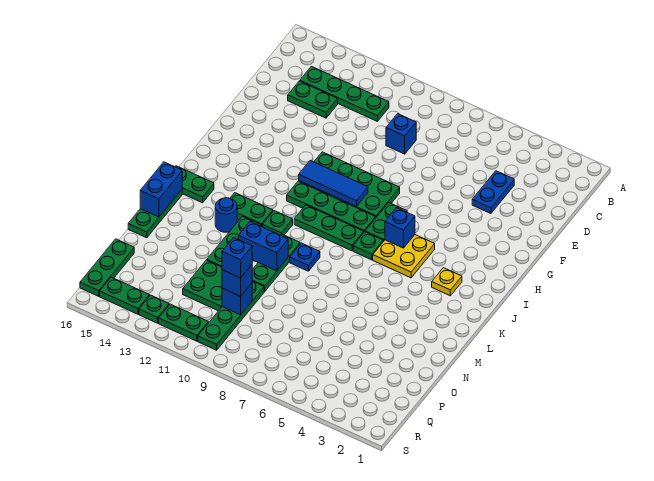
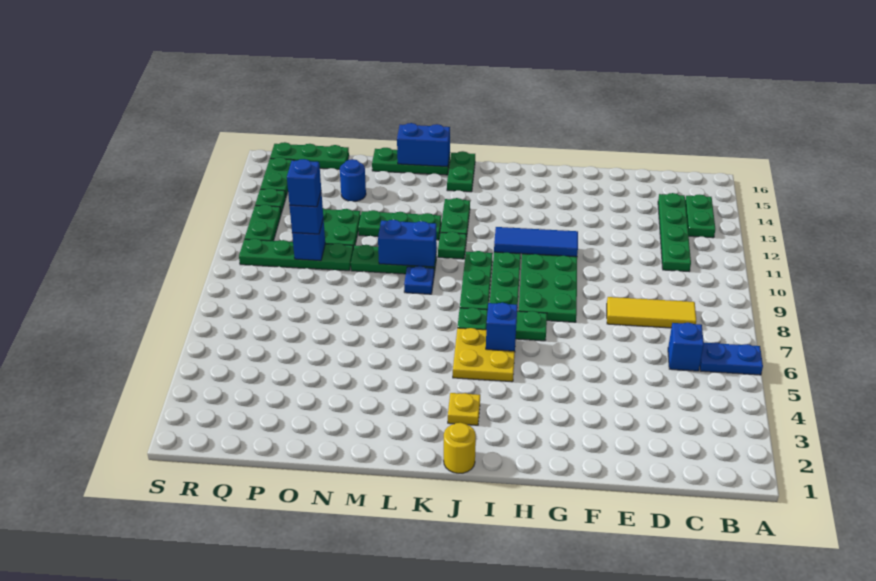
none -> yellow 1x3 tile [607,297,696,328]
blue 1x2 plate [472,171,514,214] -> blue 1x2 plate moved to [700,342,763,375]
blue 1x1 brick [386,114,416,154] -> blue 1x1 brick moved to [668,323,704,371]
green 1x2 plate [288,81,338,118] -> green 1x2 plate moved to [685,195,715,238]
blue 1x3 tile [299,161,368,207] -> blue 1x3 tile turned to [494,227,578,257]
none -> yellow 1x1 round brick [444,423,476,473]
blue 1x1 round brick [215,198,237,232] -> blue 1x1 round brick moved to [340,159,366,201]
blue 1x2 brick [238,222,288,271] -> blue 1x2 brick turned to [378,220,437,267]

